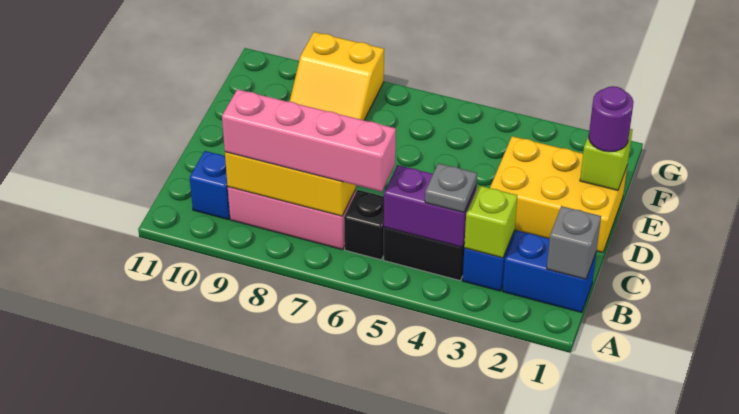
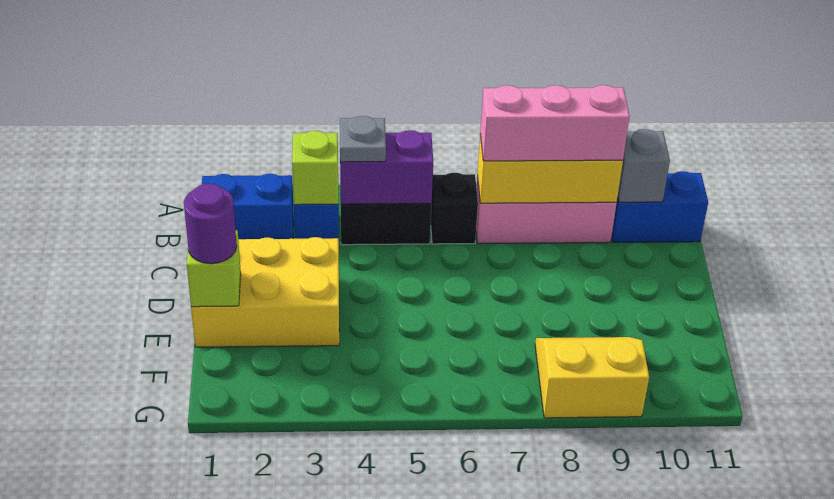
grey 1x1 brick [547,206,601,279] -> grey 1x1 brick moved to [618,129,670,202]
pink 1x4 brick [222,89,396,192] -> pink 1x3 brick [480,85,630,161]
blue 1x1 brick [190,151,230,219] -> blue 1x2 brick [612,171,708,242]

